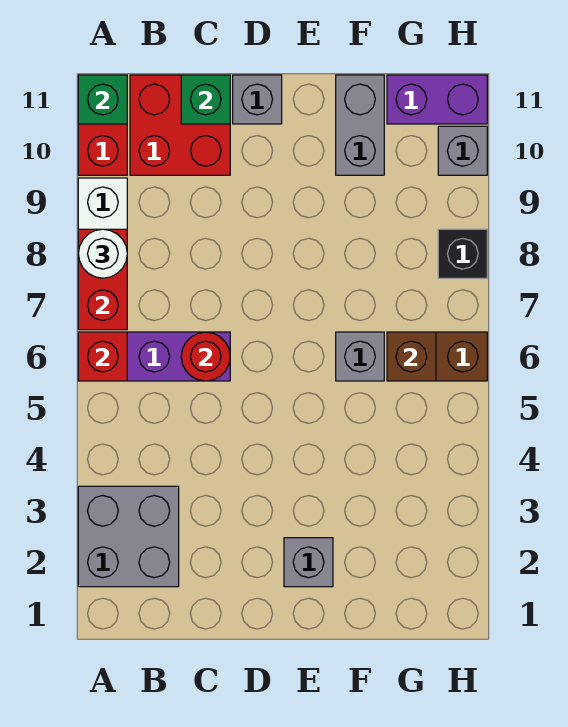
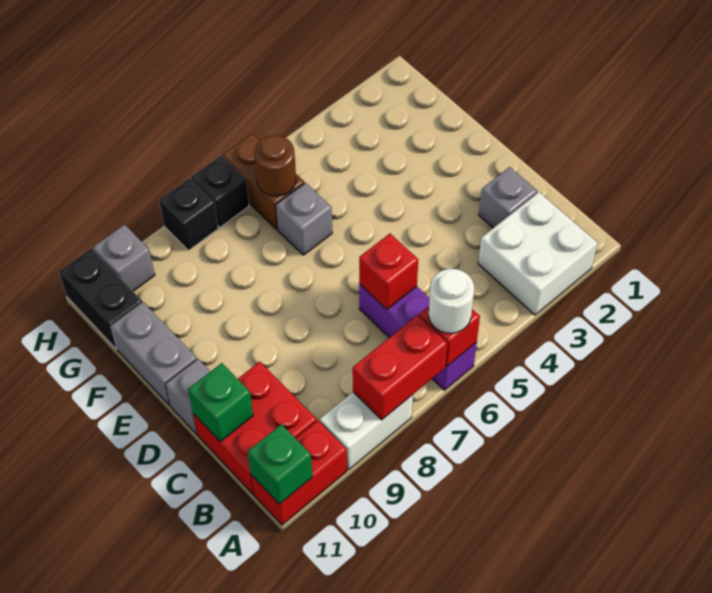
grey 2x2 brick [78,486,179,587] -> white 2x2 brick [478,192,598,315]
white 1x1 round brick [78,229,127,278] -> white 1x1 round brick moved to [429,269,474,333]
red 1x1 round brick [181,332,230,381] -> red 1x1 brick [359,234,418,309]
grey 1x1 brick [284,538,333,587] -> grey 1x1 brick moved to [479,167,537,228]
grey 1x2 brick [336,75,384,175] -> grey 1x2 brick turned to [111,303,197,405]
brown 1x1 brick [387,332,436,381] -> brown 1x1 round brick [254,135,296,196]
purple 1x2 brick [387,75,487,124] -> black 1x2 brick [59,249,143,349]
none -> black 1x1 brick [191,156,249,227]

